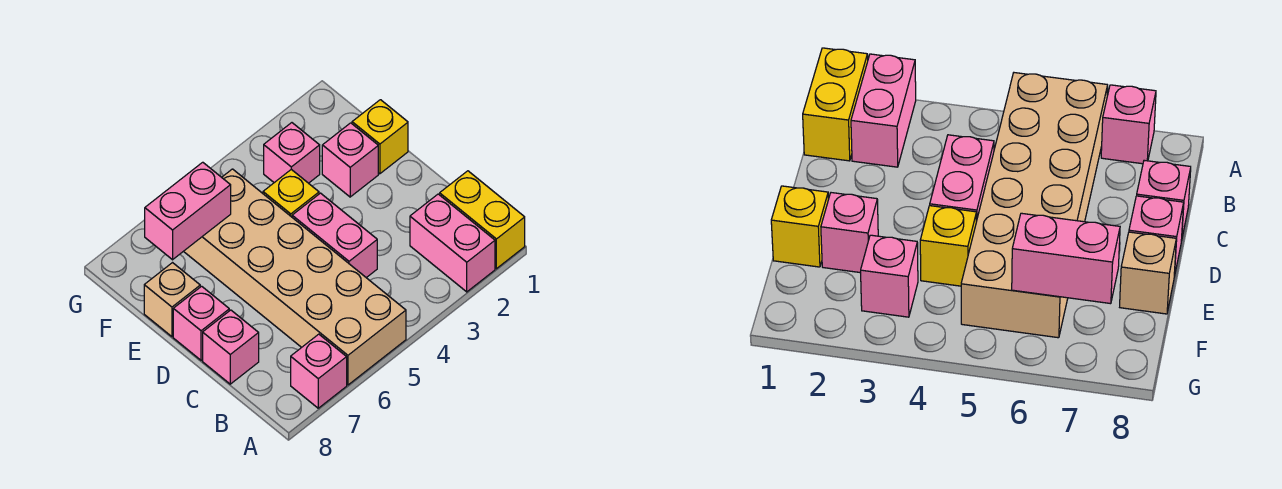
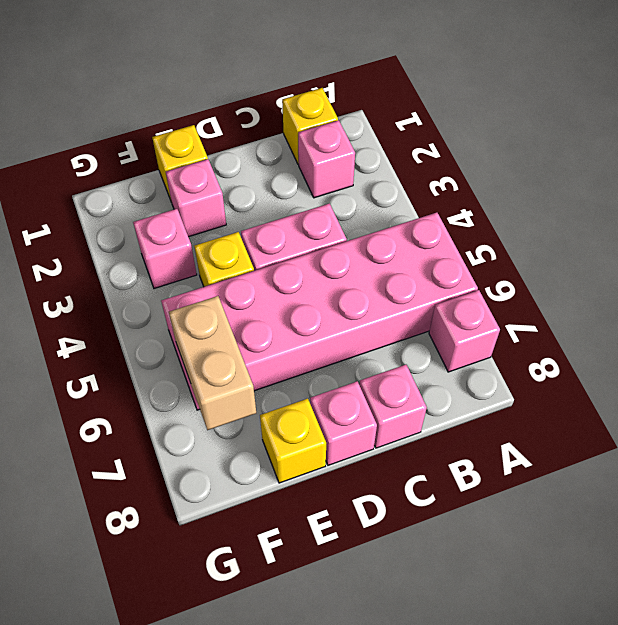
yellow 1x2 brick [440,171,525,269] -> yellow 1x1 brick [282,88,338,164]
pink 1x2 brick [410,194,495,292] -> pink 1x1 brick [298,120,355,198]
tan 2x6 brick [184,169,406,385] -> pink 2x6 brick [161,213,478,410]
tan 1x1 brick [144,263,200,337] -> yellow 1x1 brick [260,399,326,483]
pink 1x2 brick [145,162,231,260] -> tan 1x2 brick [169,296,256,430]

